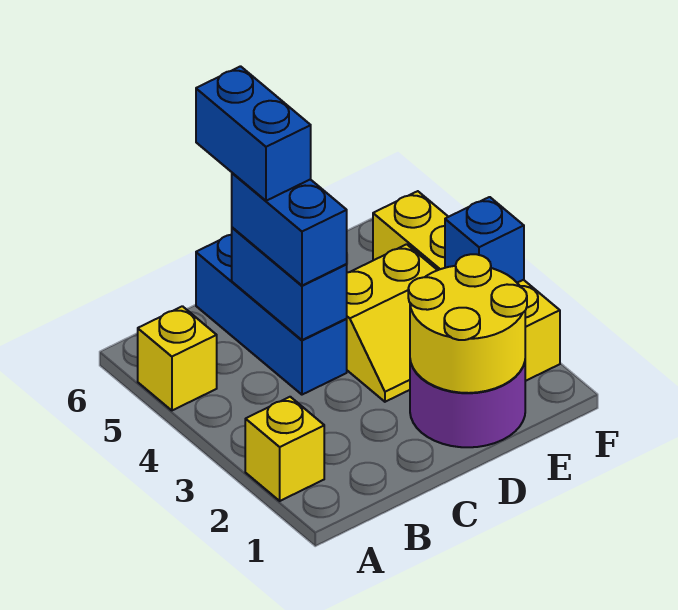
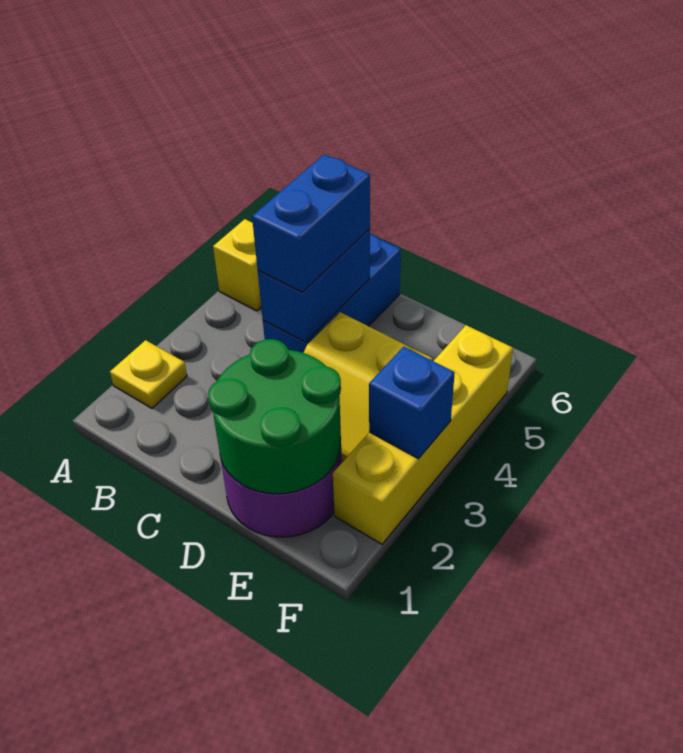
yellow 1x1 brick [245,397,324,501] -> yellow 1x1 plate [110,340,187,408]
blue 1x2 brick [196,66,311,201] -> none
yellow 2x2 round brick [408,254,527,393] -> green 2x2 round brick [208,339,341,494]

